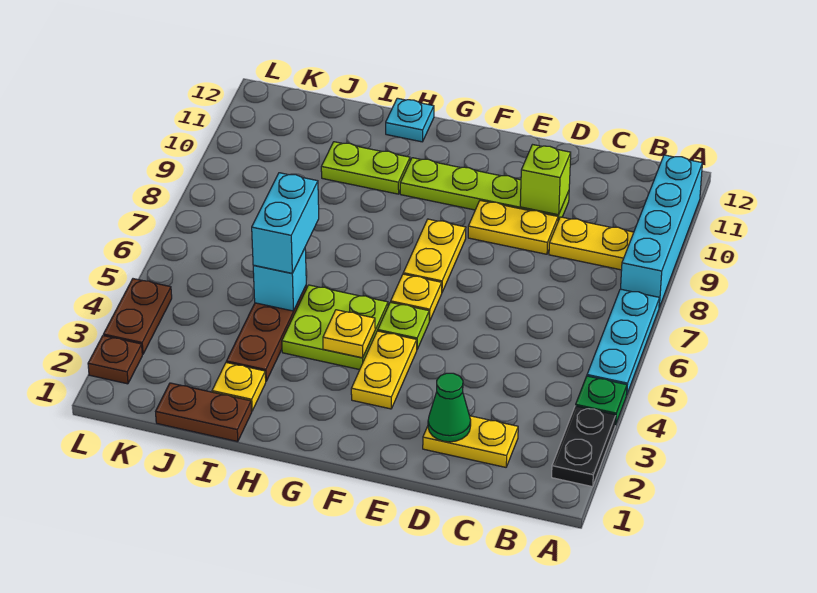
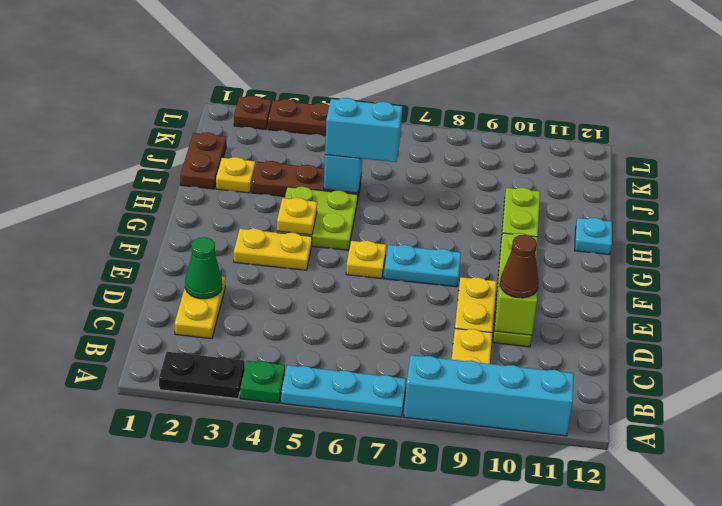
none -> brown 1x1 cone [500,235,539,298]
lime 1x1 plate [378,302,429,349] -> none
yellow 1x2 plate [403,219,466,292] -> cyan 1x2 plate [384,245,461,287]

